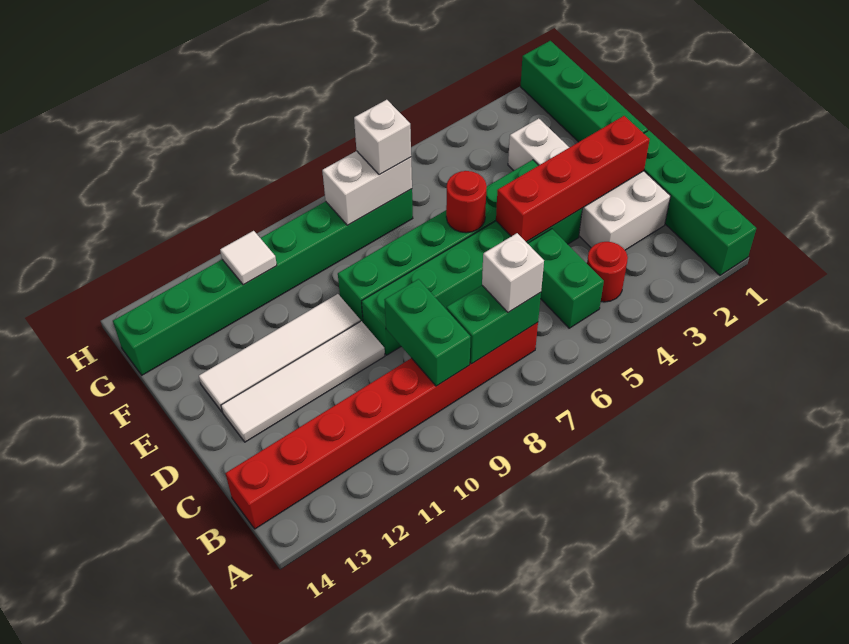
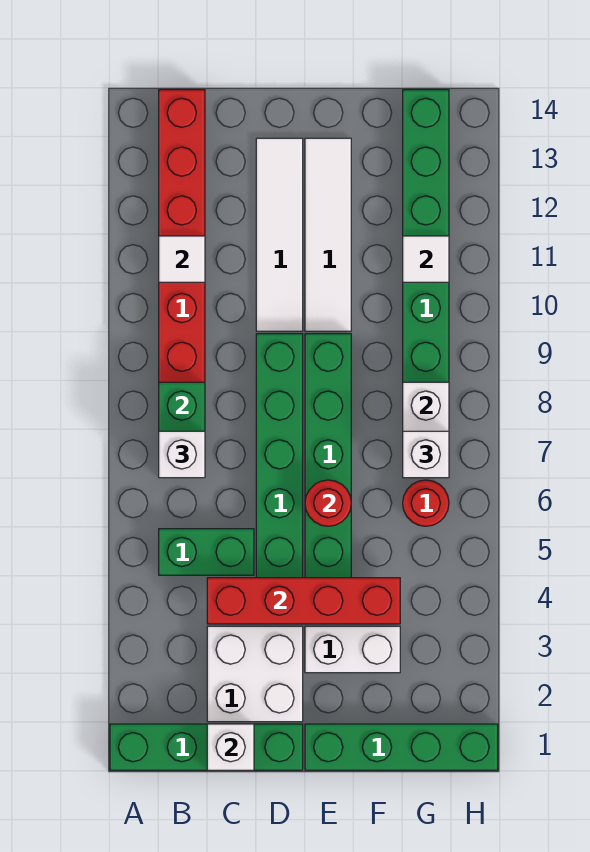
red 1x1 round brick [587,242,628,302] -> red 1x1 round brick moved to [403,480,449,526]
green 1x2 brick [385,279,471,386] -> none
none -> white 1x1 tile [159,236,205,282]
none -> white 1x1 brick [207,724,254,770]
red 1x4 brick [496,116,650,242] -> red 1x4 brick turned to [207,578,400,624]

